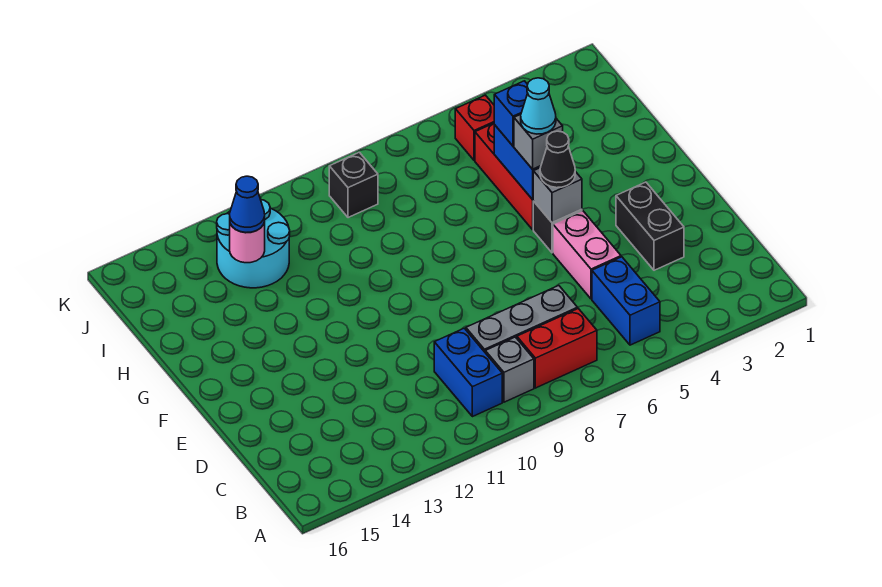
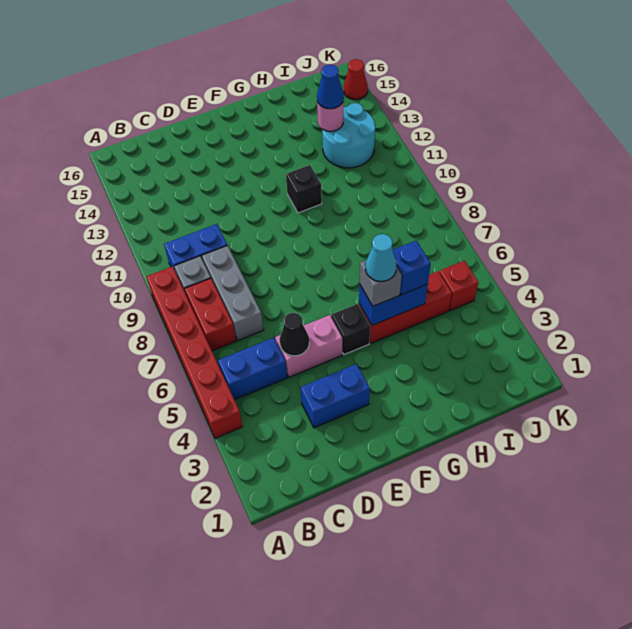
none -> red 1x6 brick [147,266,243,438]
black 1x2 brick [616,182,684,270] -> blue 1x2 brick [300,364,370,428]
grey 1x1 brick [533,168,582,223] -> none
black 1x1 cone [540,131,575,188] -> black 1x1 cone moved to [280,313,309,356]
black 1x1 brick [329,152,378,218] -> black 1x1 brick moved to [286,165,322,213]
none -> red 1x1 cone [344,59,368,100]

